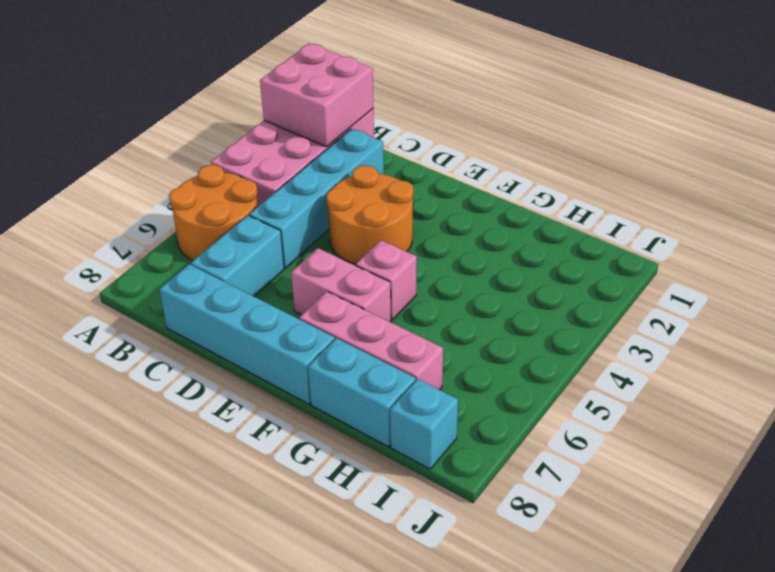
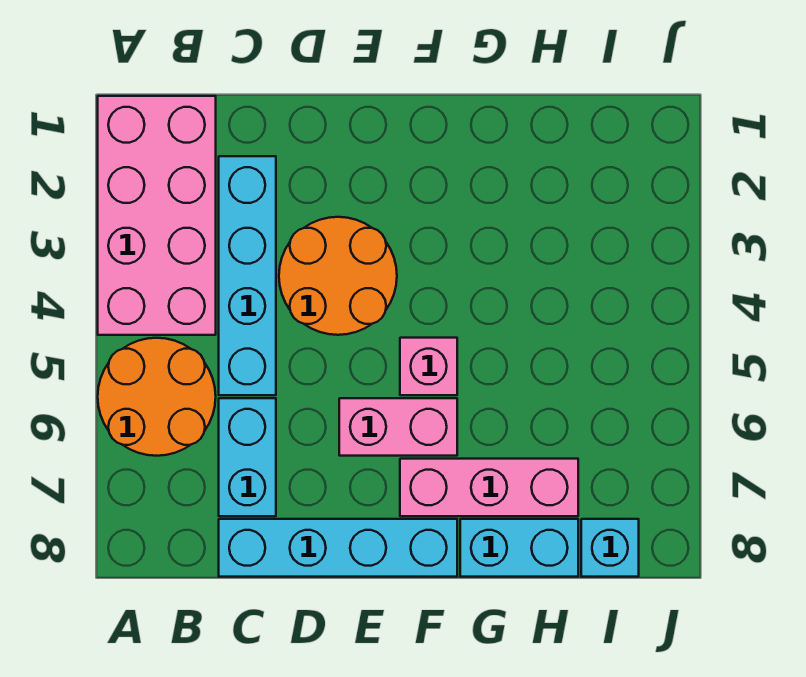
pink 2x2 brick [260,44,373,147] -> none

